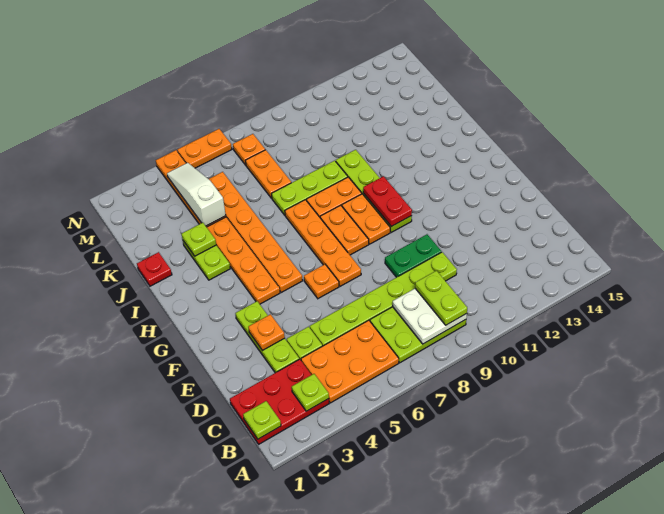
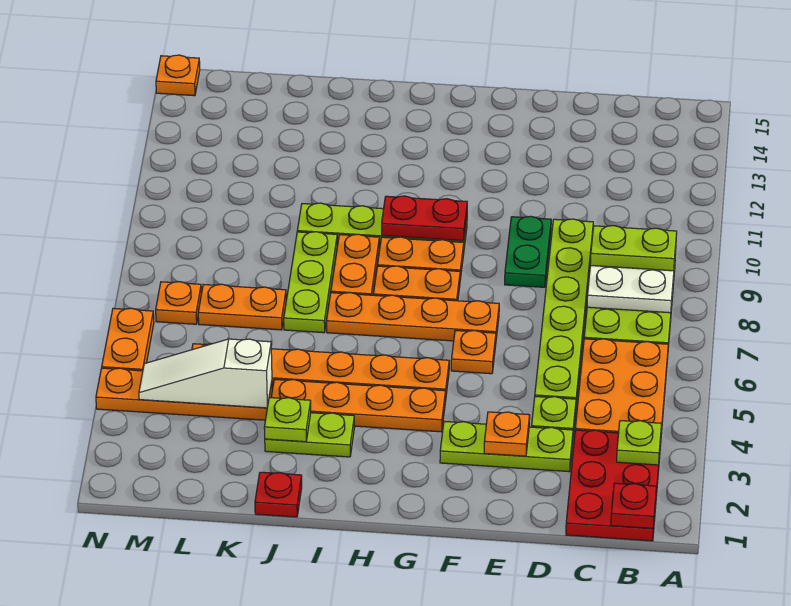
lime 1x1 plate [243,401,281,439] -> red 1x1 plate [611,483,656,528]
none -> orange 1x1 plate [156,55,200,96]

